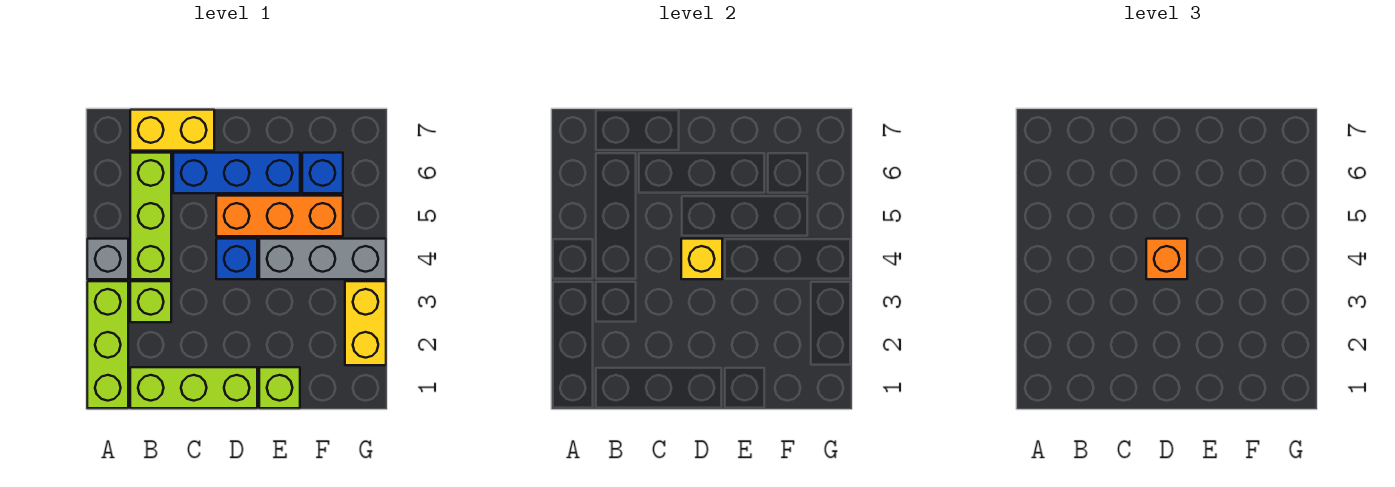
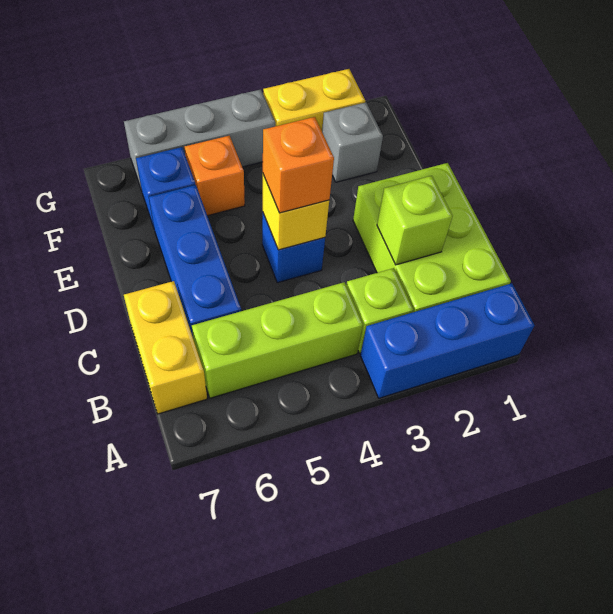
lime 1x3 brick [87,281,128,408] -> blue 1x3 brick [360,283,535,398]
grey 1x1 brick [87,239,128,279] -> grey 1x1 brick moved to [322,102,383,182]
lime 1x3 brick [130,367,257,408] -> lime 2x3 brick [353,163,511,312]
orange 1x3 brick [216,196,343,236] -> orange 1x1 brick [185,136,245,216]
lime 1x1 brick [259,367,300,408] -> lime 1x1 brick moved to [377,176,453,265]
grey 1x3 brick [259,239,386,279] -> grey 1x3 brick turned to [124,89,275,191]

